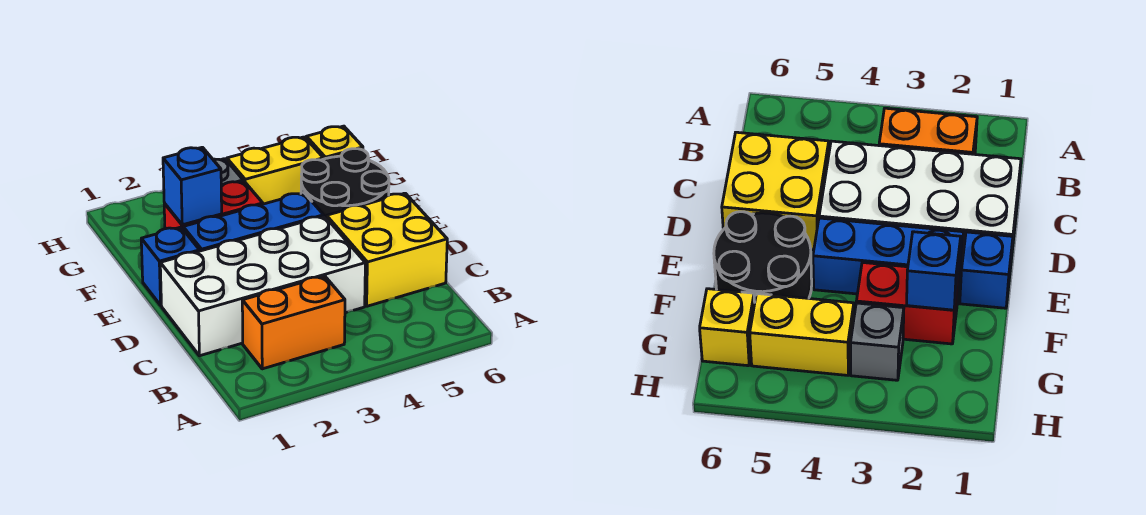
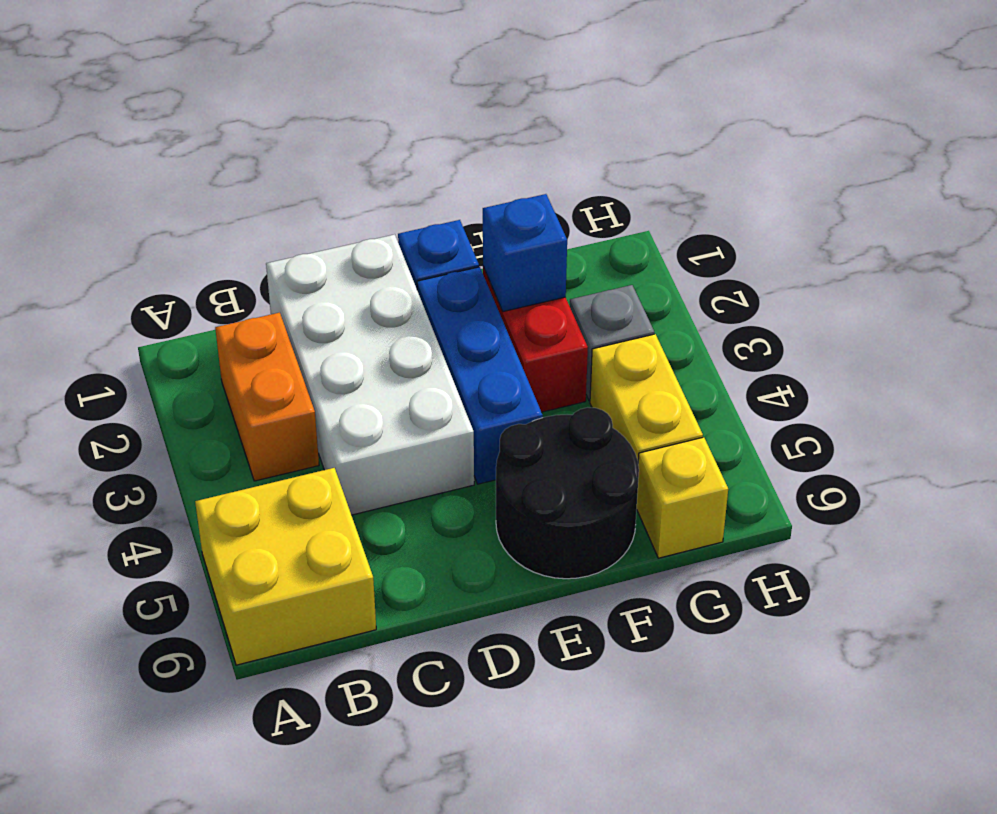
yellow 2x2 brick [327,193,447,306] -> yellow 2x2 brick moved to [195,468,376,665]

